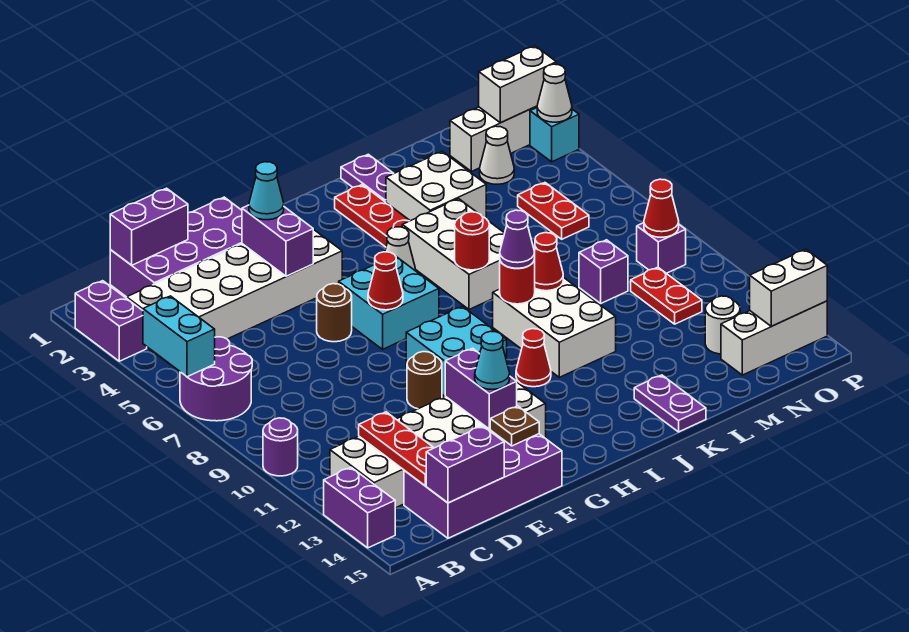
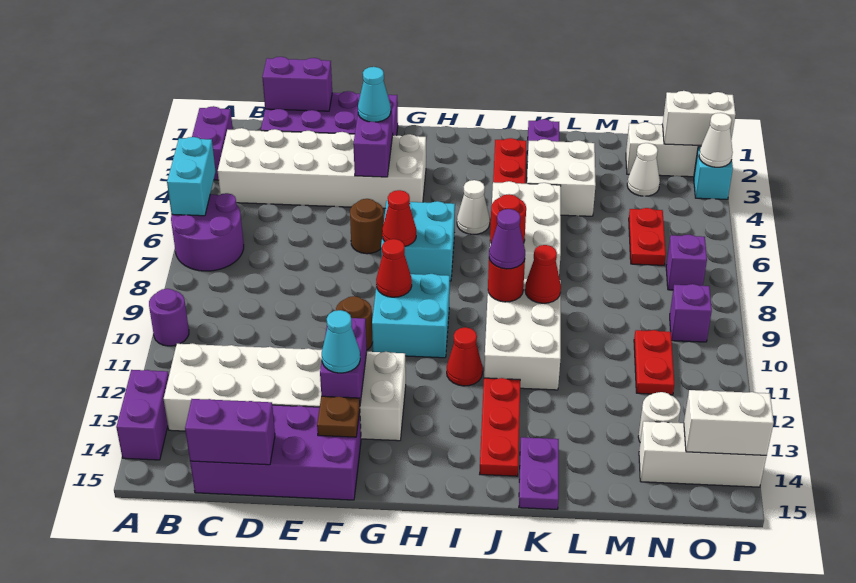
red 1x3 plate [359,412,434,486] -> red 1x3 plate moved to [480,378,520,476]
purple 1x1 brick [579,240,628,303] -> purple 1x1 brick moved to [666,235,707,290]
red 1x1 cone [644,179,679,237] -> red 1x1 cone moved to [376,239,412,297]

